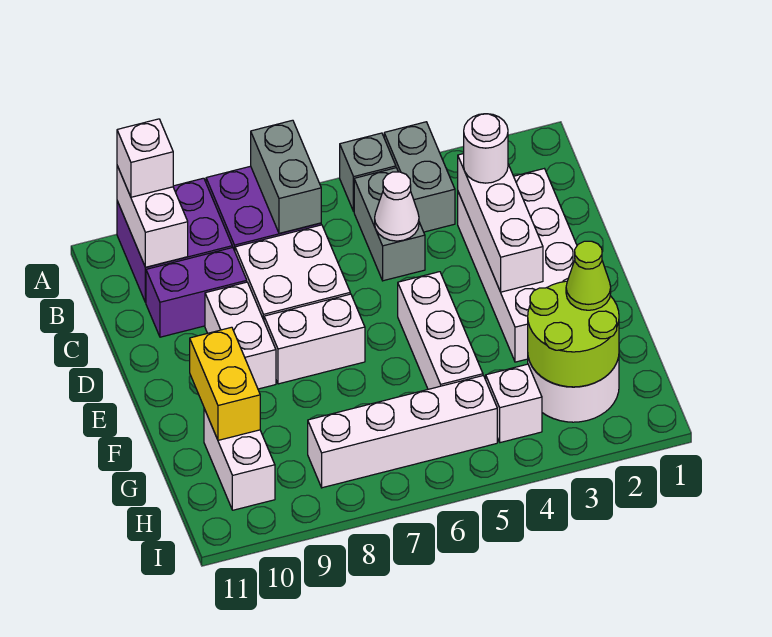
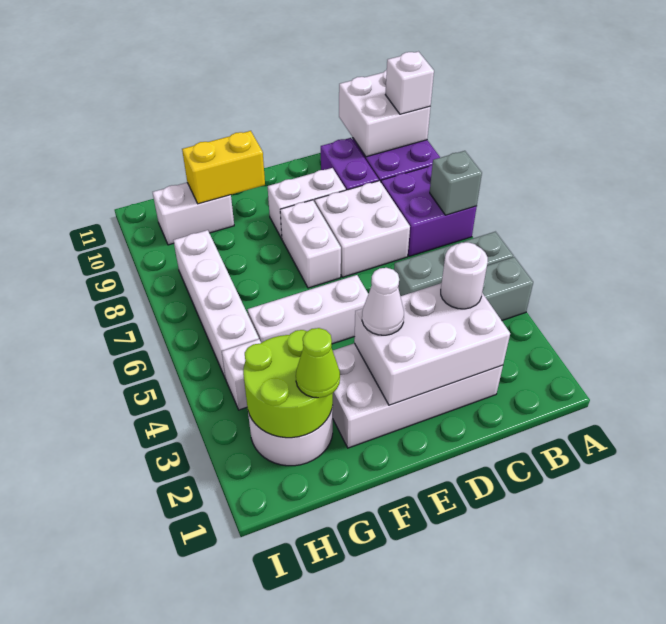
grey 1x2 brick [251,120,321,233] -> grey 1x1 brick [430,151,482,215]
white 1x2 brick [117,166,188,267] -> white 2x2 brick [339,70,430,157]
white 1x3 brick [458,154,543,292] -> white 2x3 brick [354,283,510,405]
white 1x1 cone [375,172,419,241] -> white 1x1 cone moved to [362,268,404,335]

